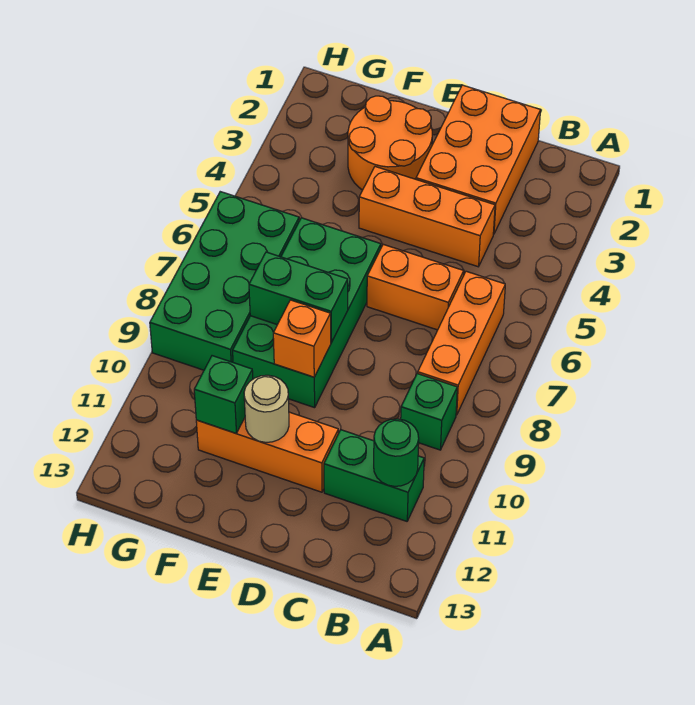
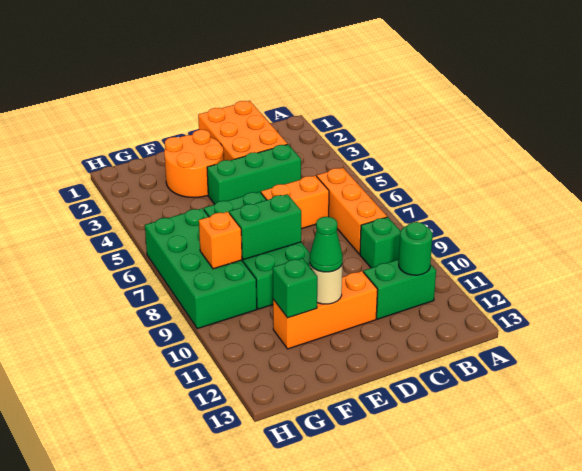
orange 1x3 brick [359,167,495,267] -> green 1x3 brick [207,144,301,204]
orange 1x1 brick [273,300,331,377] -> orange 1x1 brick moved to [199,212,242,269]
none -> green 1x1 cone [310,217,343,272]

